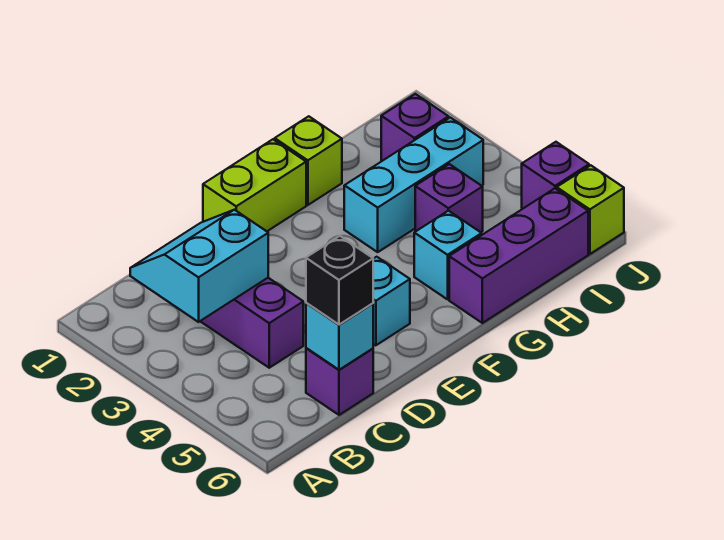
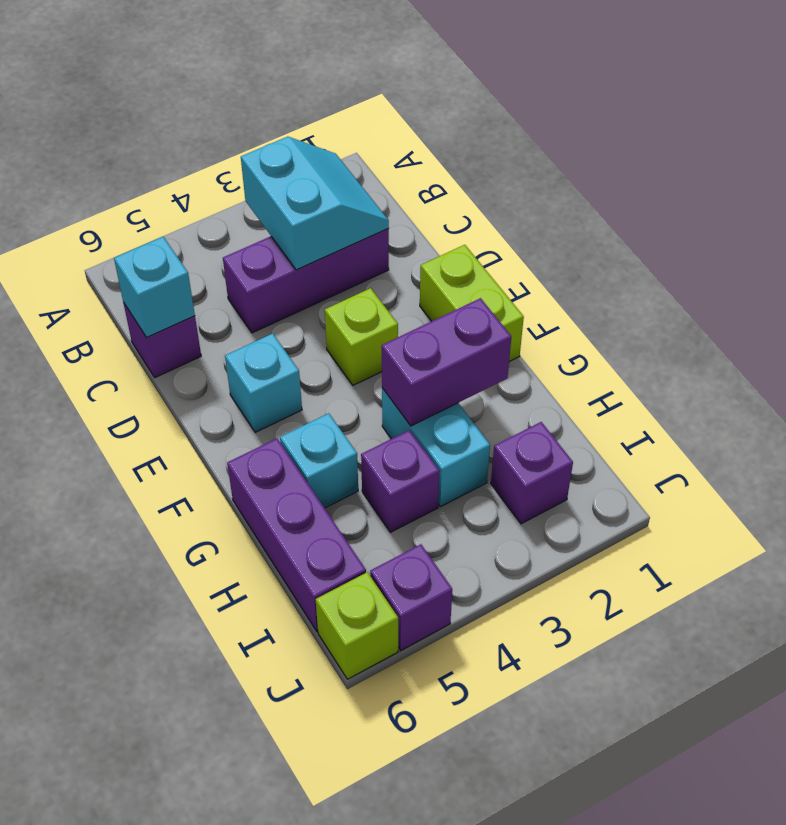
black 1x1 brick [306,236,373,325] -> none
lime 1x1 brick [275,116,342,205] -> lime 1x1 brick moved to [325,288,398,385]
none -> purple 1x2 brick [382,298,511,426]
cyan 1x3 brick [344,118,483,252] -> cyan 1x2 brick [382,388,490,507]

